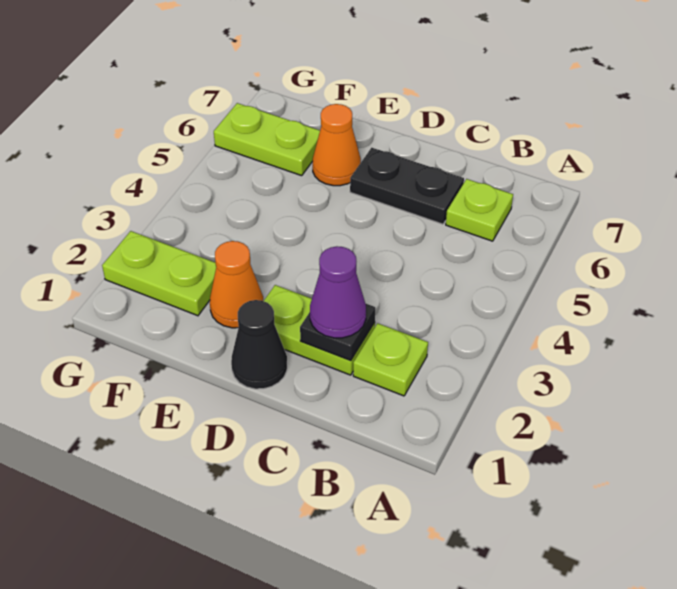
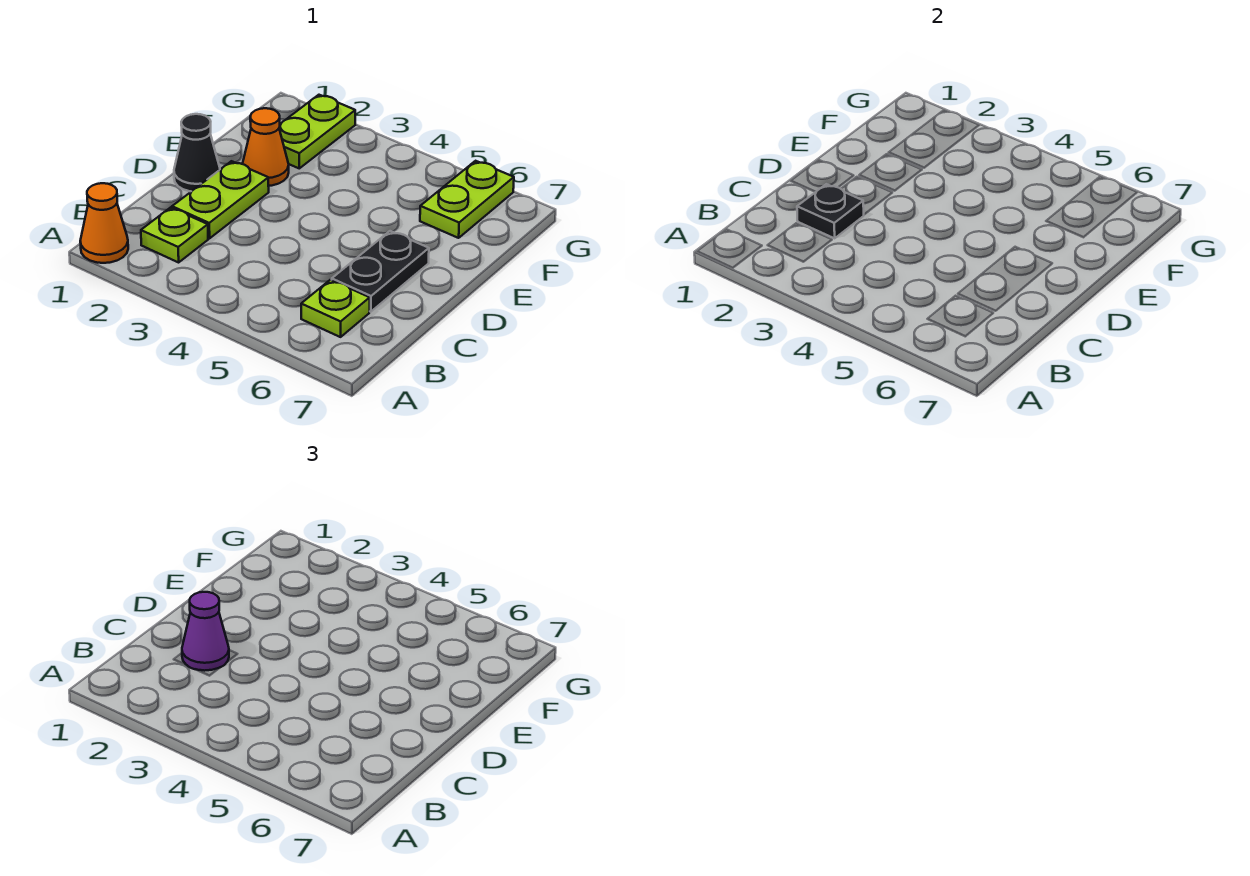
orange 1x1 cone [313,104,361,186] -> orange 1x1 cone moved to [80,183,128,263]

